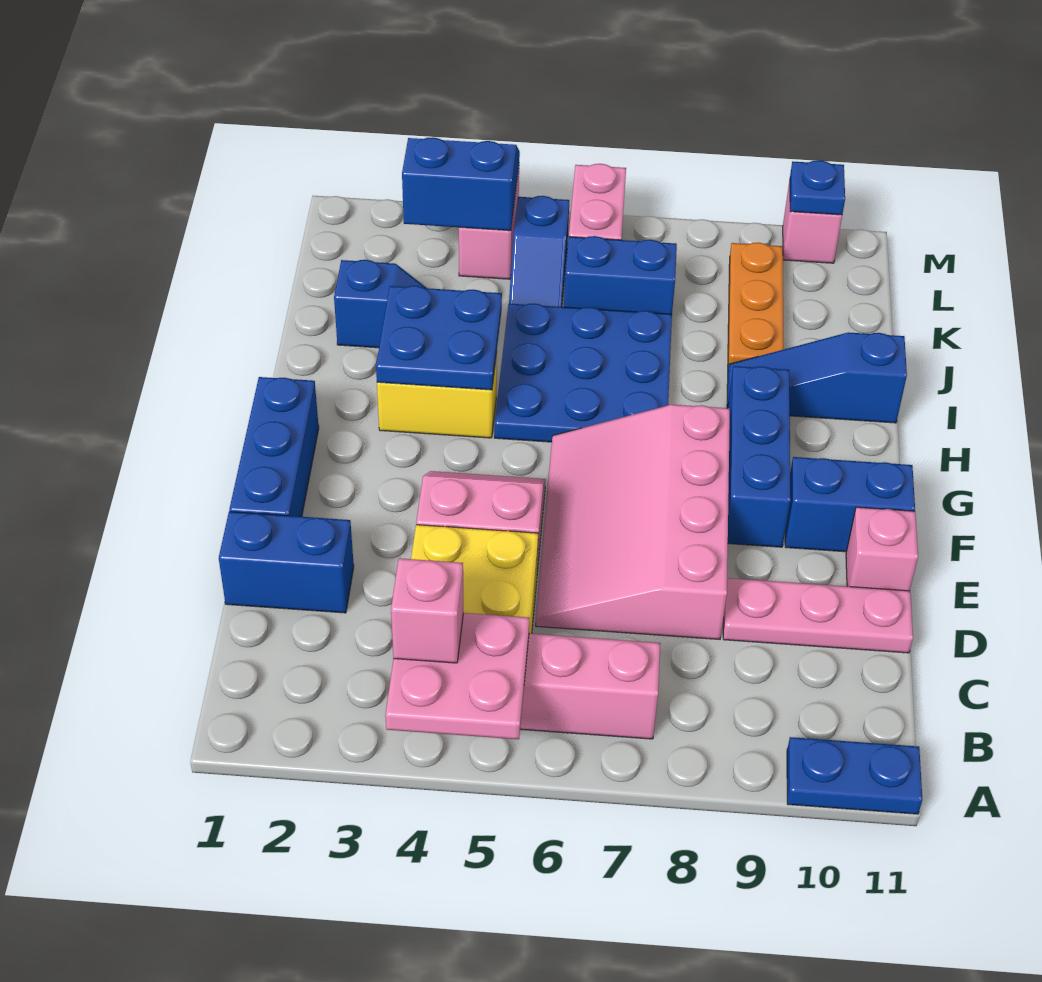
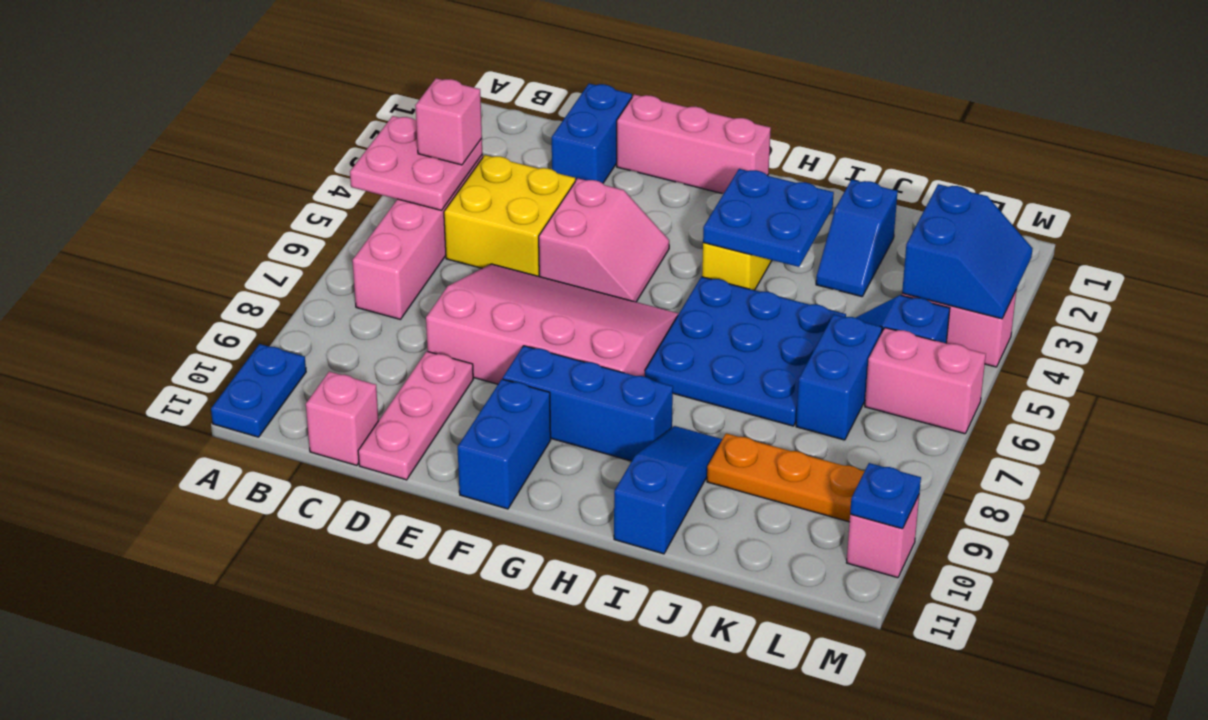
blue 1x3 brick [229,377,319,517] -> pink 1x3 brick [617,94,771,194]
pink 1x1 brick [846,507,918,591] -> pink 1x1 brick moved to [306,372,379,465]

